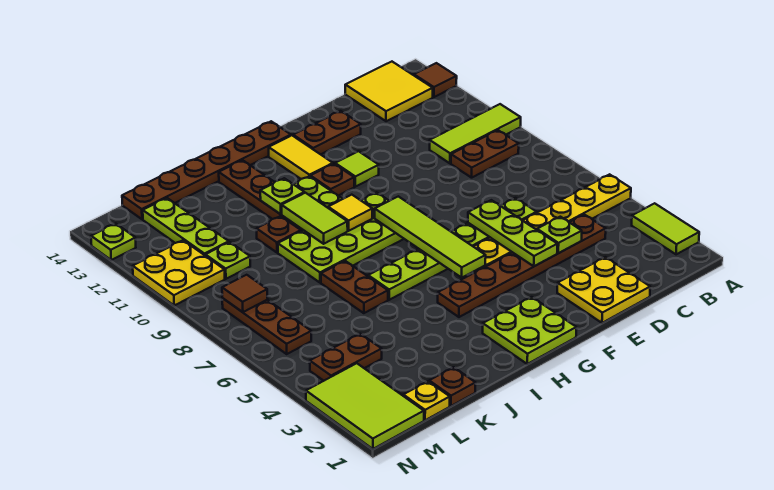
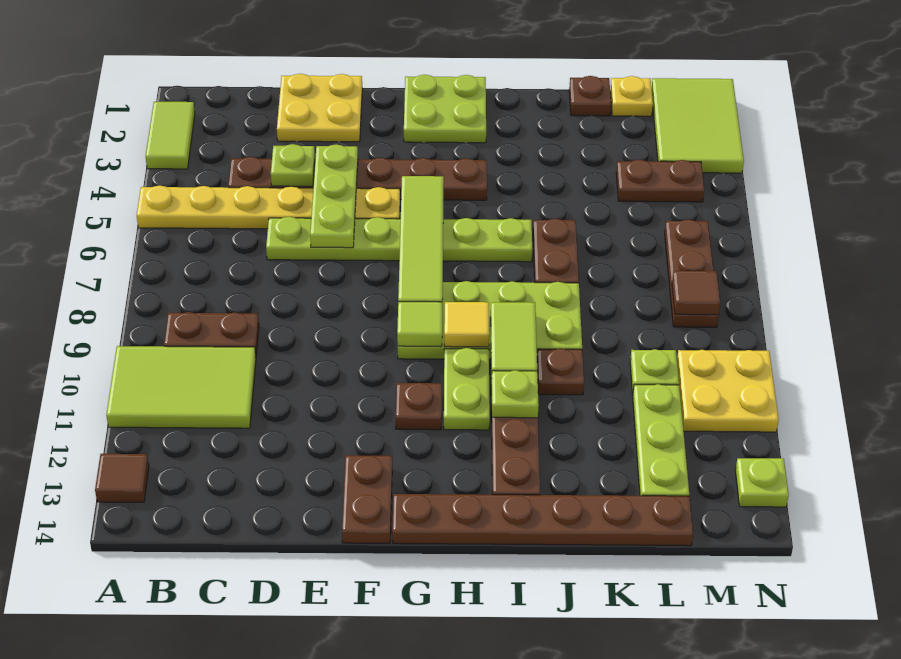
lime 1x3 tile [430,104,521,163] -> lime 2x3 tile [106,346,256,428]
yellow 2x2 tile [345,62,433,121] -> none
brown 1x2 plate [293,111,361,154] -> brown 1x2 plate turned to [342,455,392,543]
lime 1x1 tile [335,151,379,187] -> lime 1x1 tile moved to [397,302,442,346]
yellow 1x2 tile [269,135,333,179] -> none

